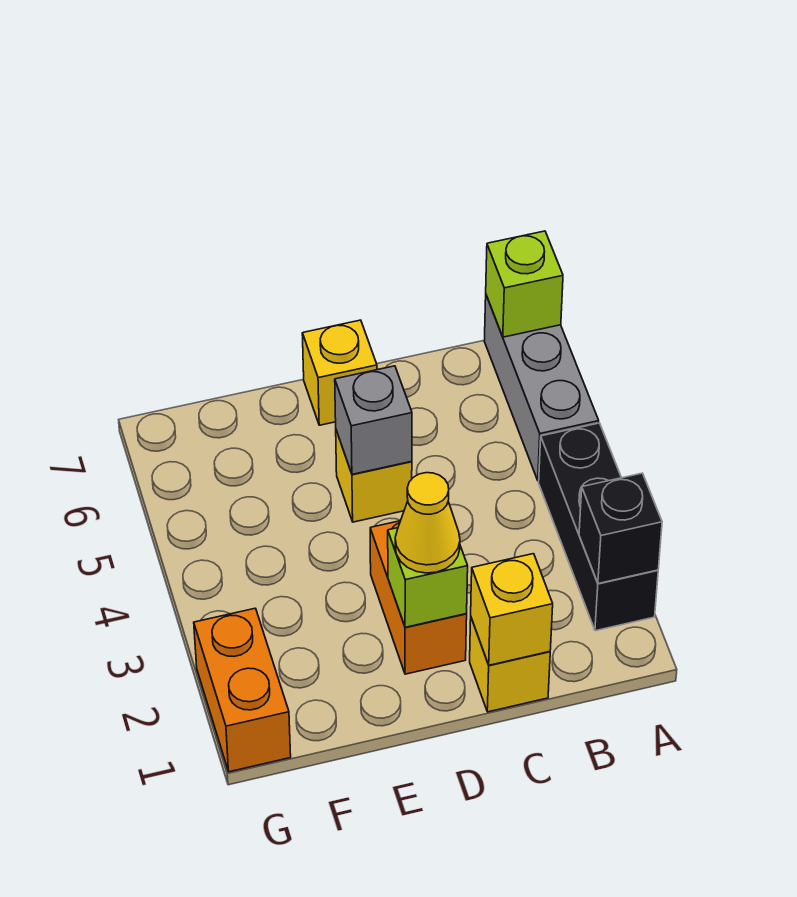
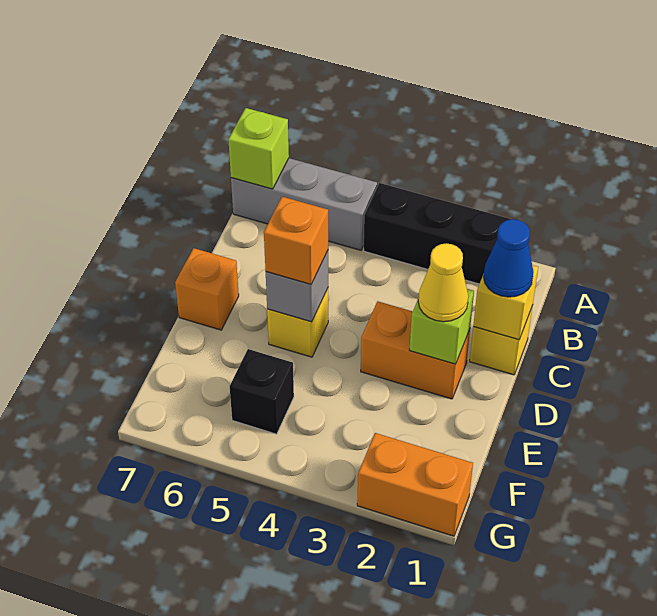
black 1x1 brick [579,473,662,584] -> black 1x1 brick moved to [230,349,294,434]
none -> blue 1x1 cone [484,219,533,297]
none -> orange 1x1 brick [264,197,328,284]
yellow 1x1 brick [302,320,377,425] -> orange 1x1 brick [175,248,239,330]

